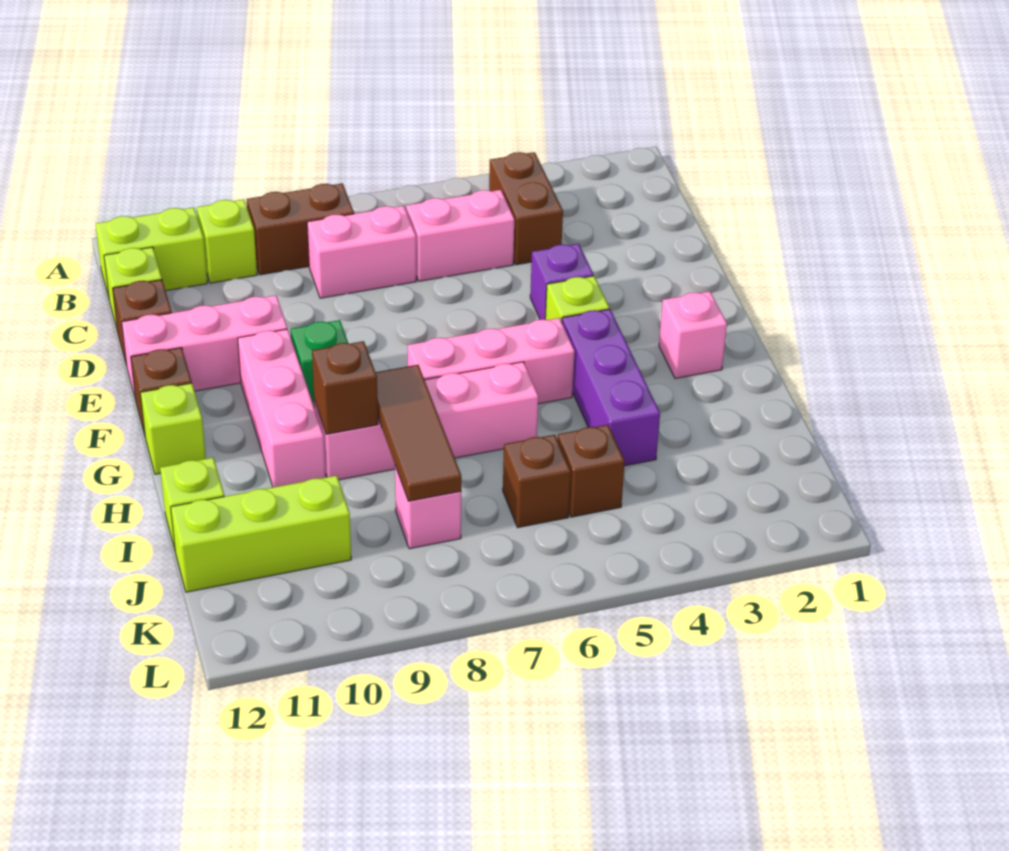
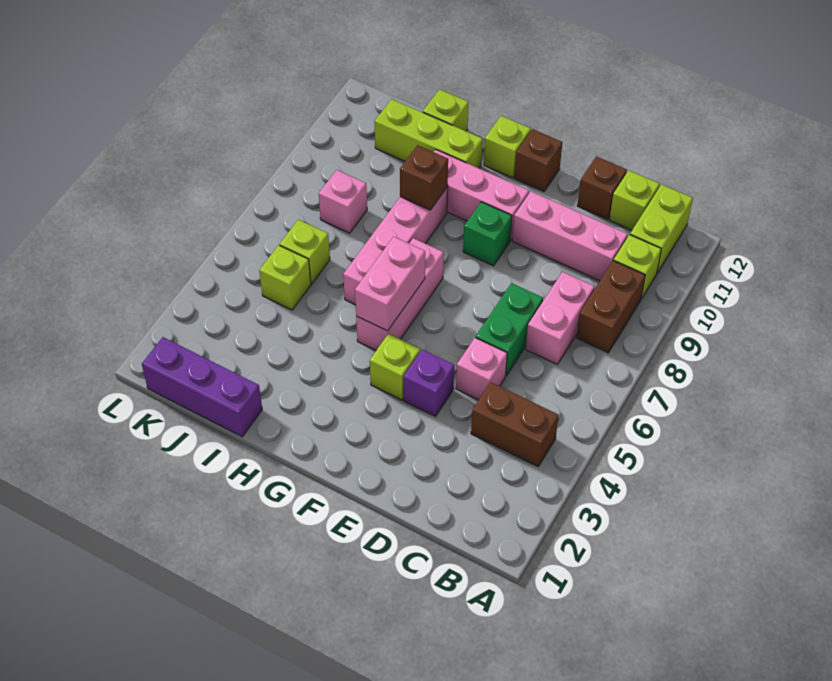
pink 1x2 brick [406,190,514,281] -> pink 1x2 brick moved to [355,237,425,331]
none -> green 1x2 brick [476,283,543,376]
pink 1x3 brick [122,295,287,400] -> pink 1x3 brick turned to [512,191,628,281]
pink 1x1 brick [659,291,727,378] -> pink 1x1 brick moved to [456,338,507,400]
purple 1x3 brick [562,309,660,466] -> purple 1x3 brick moved to [142,337,262,437]
brown 1x3 tile [376,365,461,501] -> none
brown 1x1 brick [557,425,625,517] -> lime 1x1 brick [259,245,311,310]
brown 1x1 brick [503,435,571,527] -> lime 1x1 brick [280,220,330,284]
lime 1x3 brick [171,476,351,592] -> lime 1x3 brick turned to [374,99,483,168]

